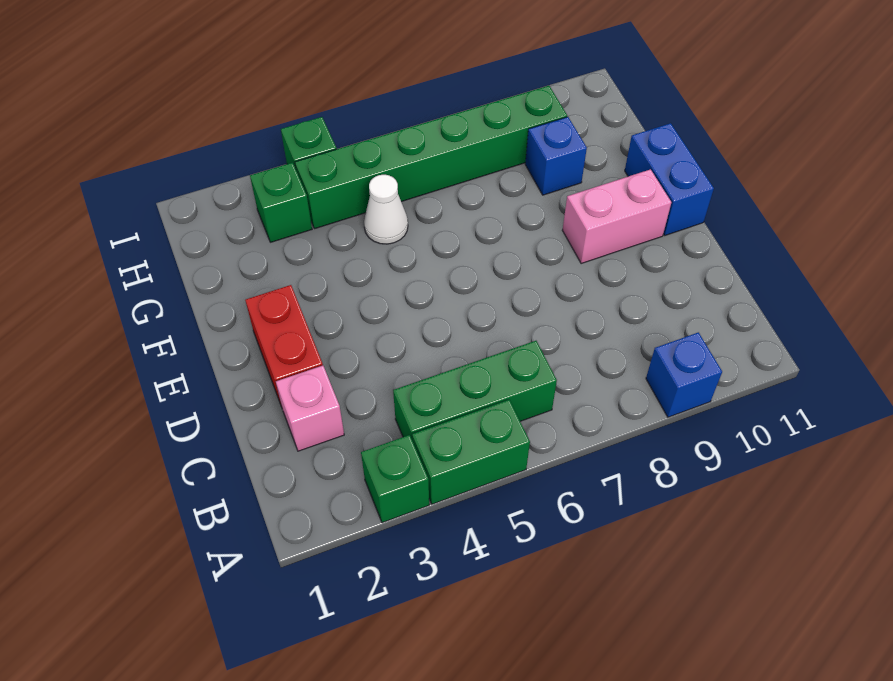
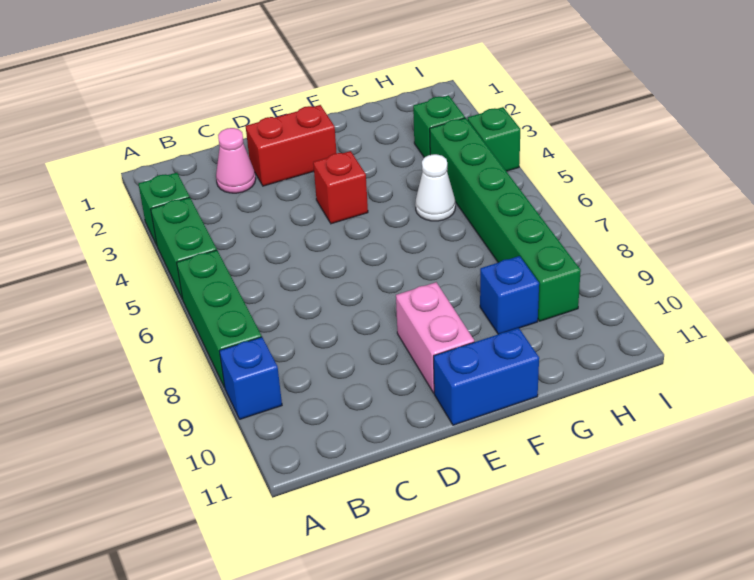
green 1x3 brick [393,341,557,439] -> green 1x3 brick moved to [177,250,262,387]
pink 1x1 brick [276,366,344,451] -> pink 1x1 cone [216,128,256,193]
none -> red 1x1 brick [313,151,368,224]

